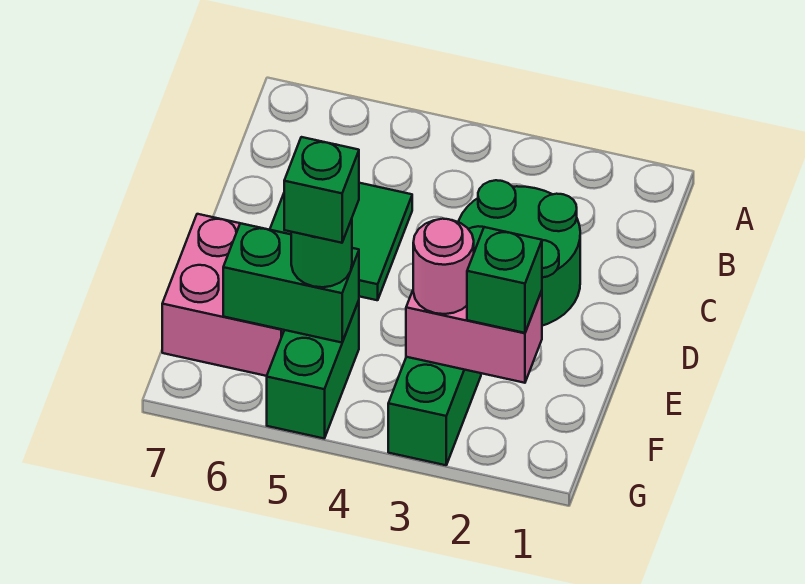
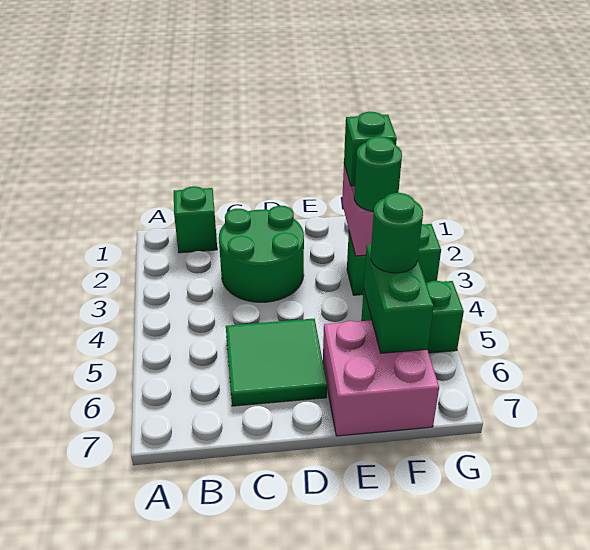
pink 1x1 round brick [413,219,474,314] -> green 1x1 round brick [354,137,402,212]
green 1x1 brick [284,137,359,243] -> green 1x1 brick moved to [174,186,217,253]

